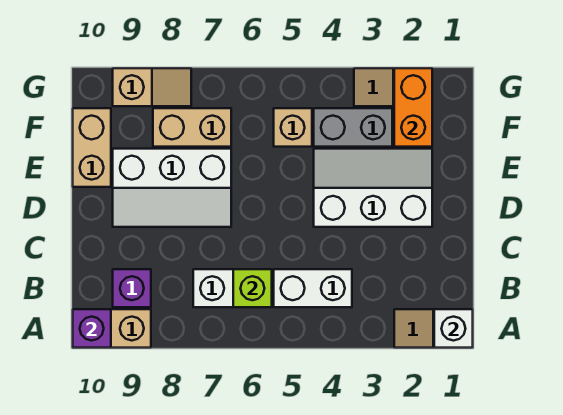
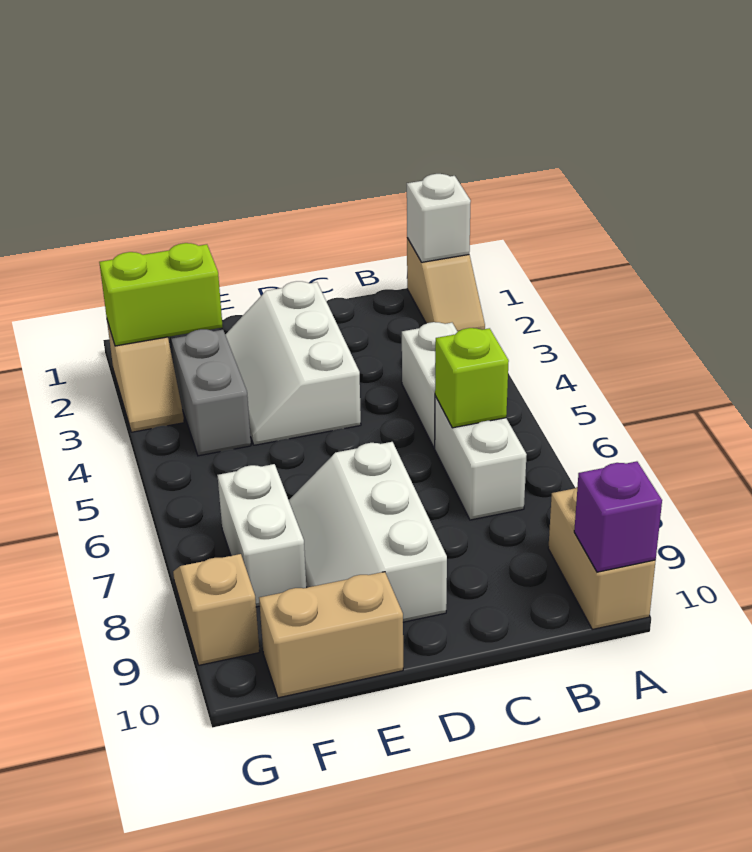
purple 1x1 brick [113,269,151,307] -> none
white 2x3 slope [113,149,231,227] -> white 2x3 slope turned to [289,442,447,622]
orange 1x2 brick [394,68,432,147] -> lime 1x2 brick [99,243,223,346]
tan 1x1 brick [274,108,312,147] -> none
tan 1x2 brick [153,108,231,147] -> white 1x2 brick [217,464,306,607]

